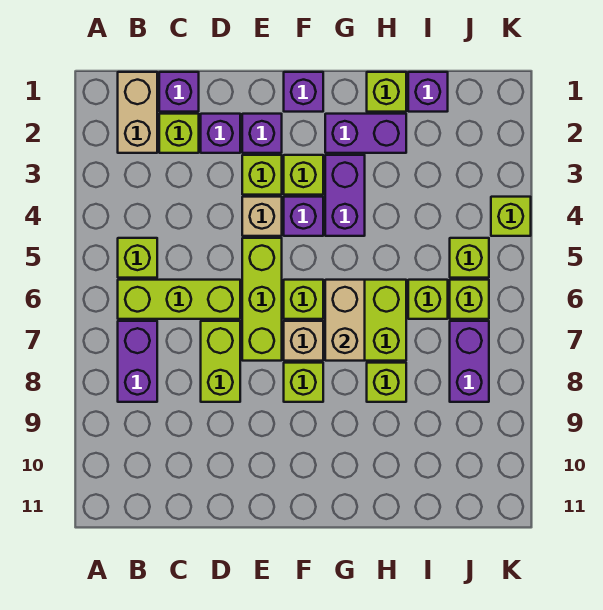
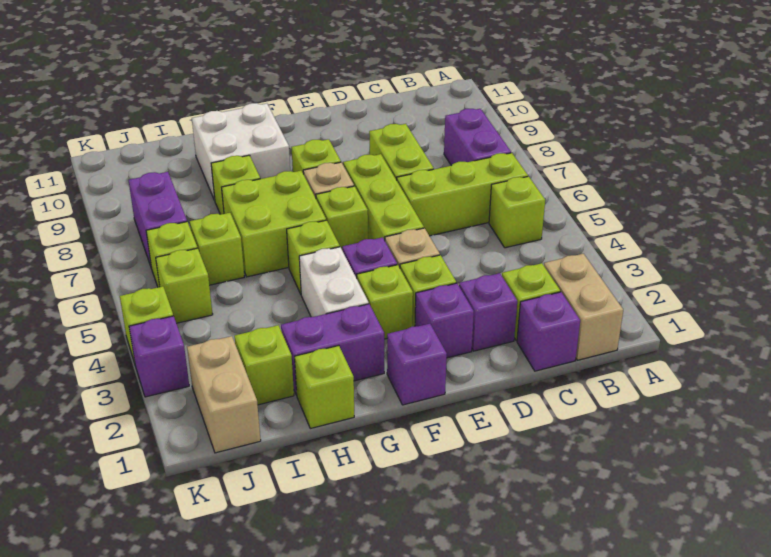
purple 1x2 brick [325,155,365,236] -> white 1x2 brick [299,247,369,317]
none -> lime 1x1 brick [287,220,340,294]
tan 1x2 brick [325,280,365,361] -> tan 1x2 brick moved to [187,336,261,453]
none -> white 2x2 brick [192,103,290,200]
purple 1x1 brick [408,72,448,112] -> purple 1x1 brick moved to [129,316,189,397]
none -> lime 1x1 brick [234,325,294,405]

